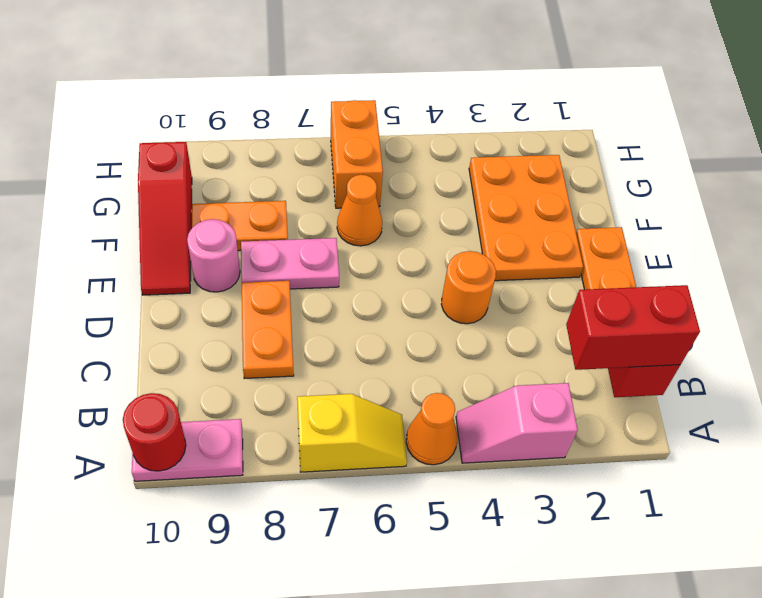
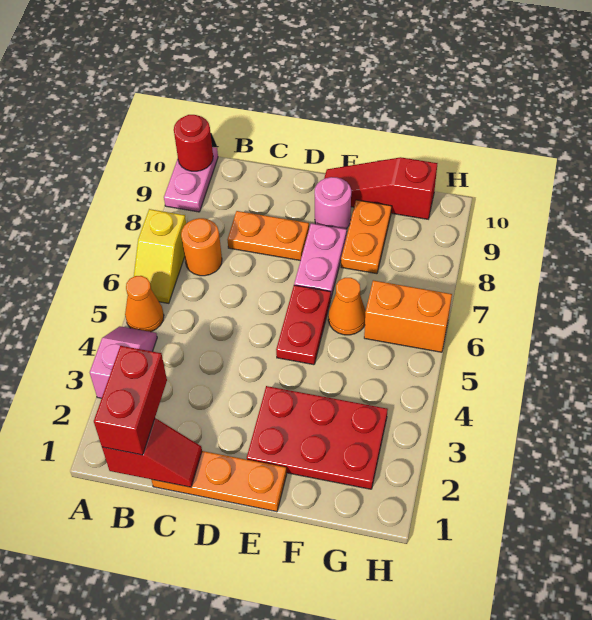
orange 1x1 round brick [441,251,496,324] -> orange 1x1 round brick moved to [181,218,222,276]
orange 2x3 plate [469,155,583,281] -> red 2x3 plate [247,386,388,489]
none -> red 1x2 plate [276,285,331,365]

